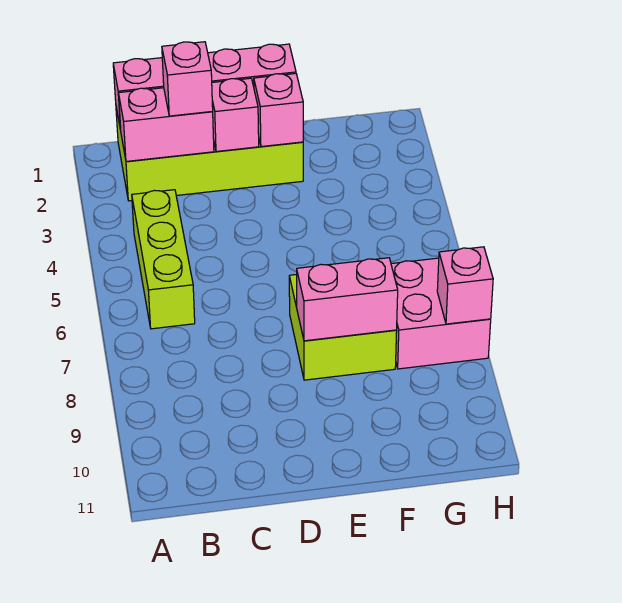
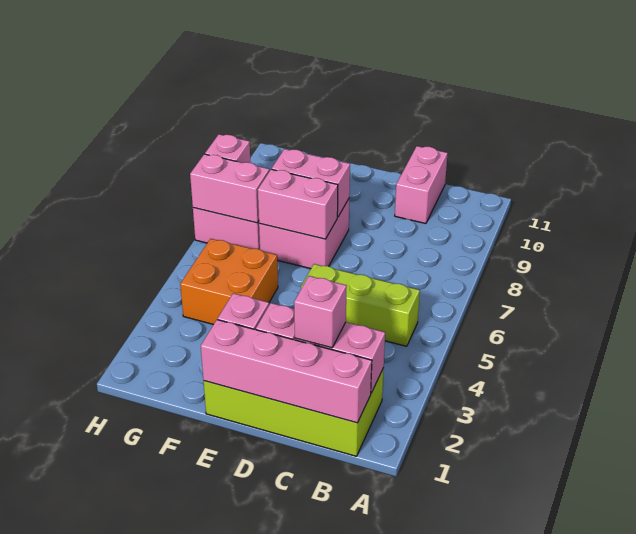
lime 1x3 brick [132,190,195,329] -> lime 1x3 brick turned to [301,264,420,346]
none -> pink 1x2 brick [395,146,448,224]
lime 2x2 brick [289,275,397,380] -> pink 2x2 brick [259,199,349,269]
none -> pink 1x2 brick [258,169,338,239]
none -> orange 2x2 brick [180,239,278,325]
none -> pink 1x2 brick [190,154,269,223]

